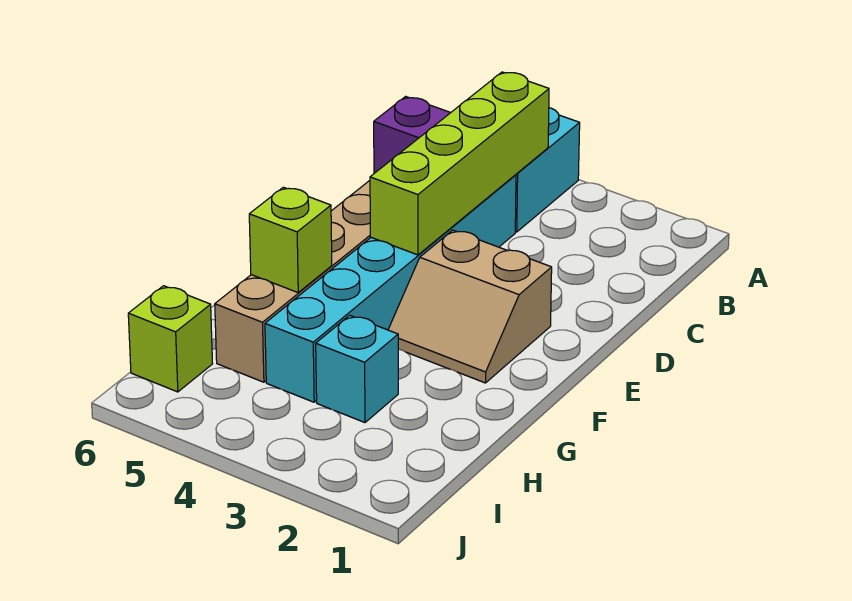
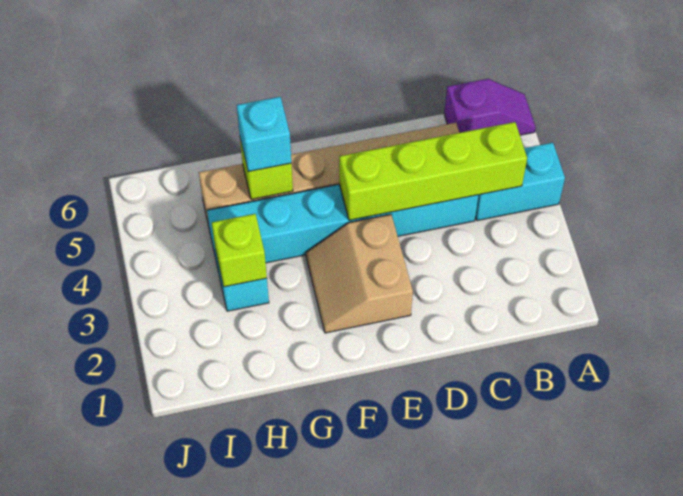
none -> cyan 1x1 brick [237,97,291,172]
lime 1x1 brick [128,286,212,392] -> lime 1x1 brick moved to [212,214,267,287]

